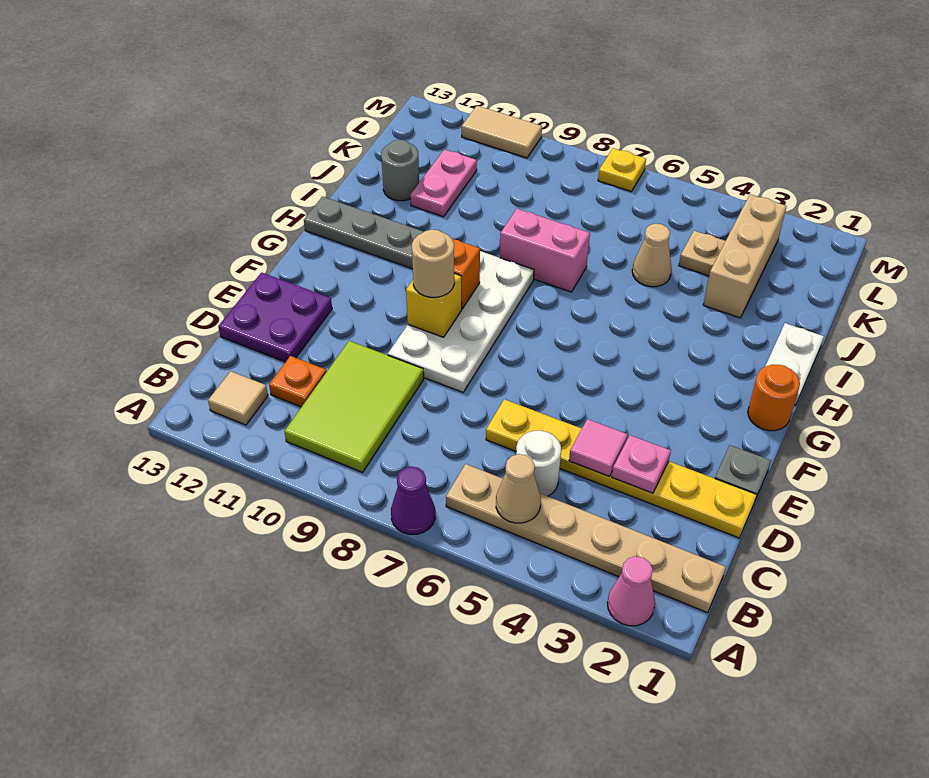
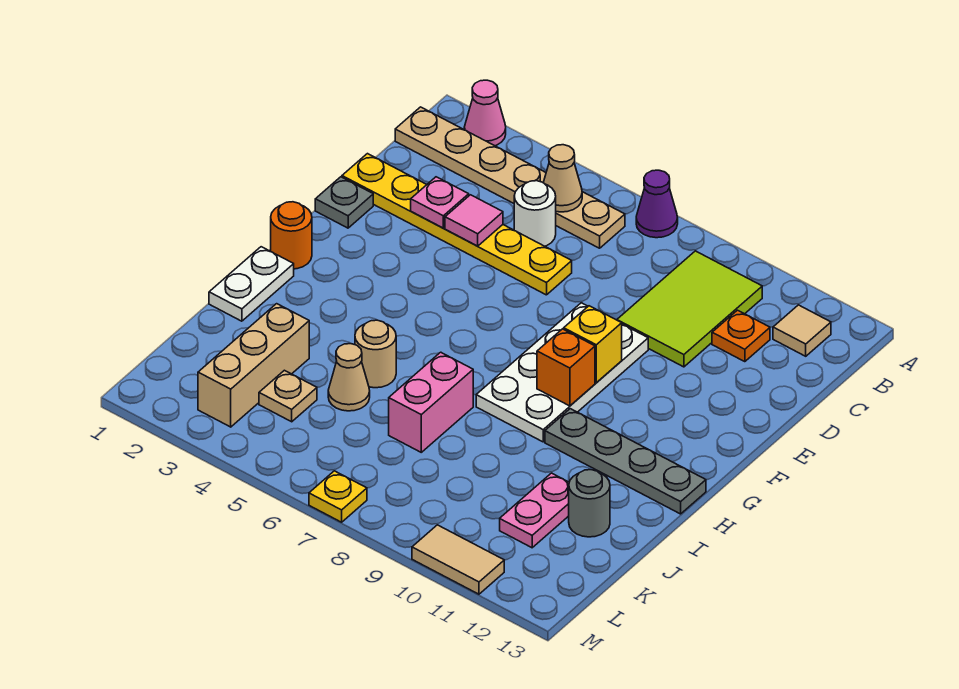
purple 2x2 plate [218,273,332,362] -> none
tan 1x1 round brick [412,230,454,297] -> tan 1x1 round brick moved to [355,320,396,388]
pink 1x2 brick [500,209,590,292] -> pink 1x2 brick turned to [389,352,473,452]

